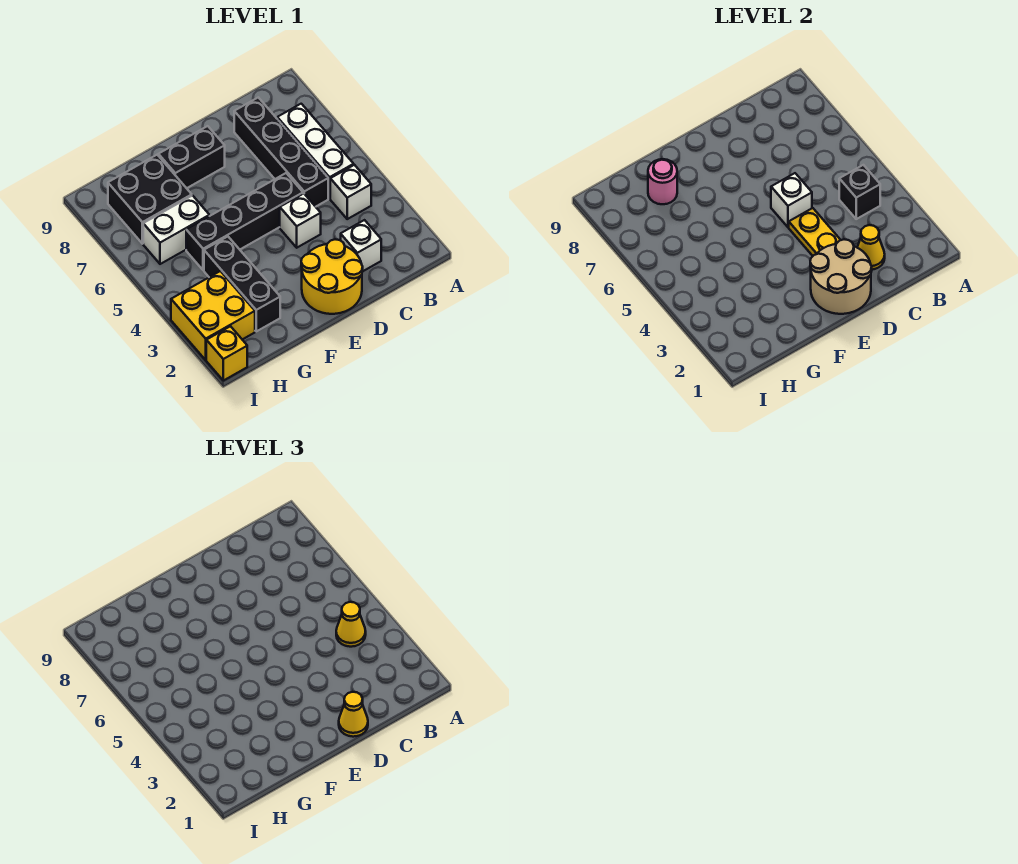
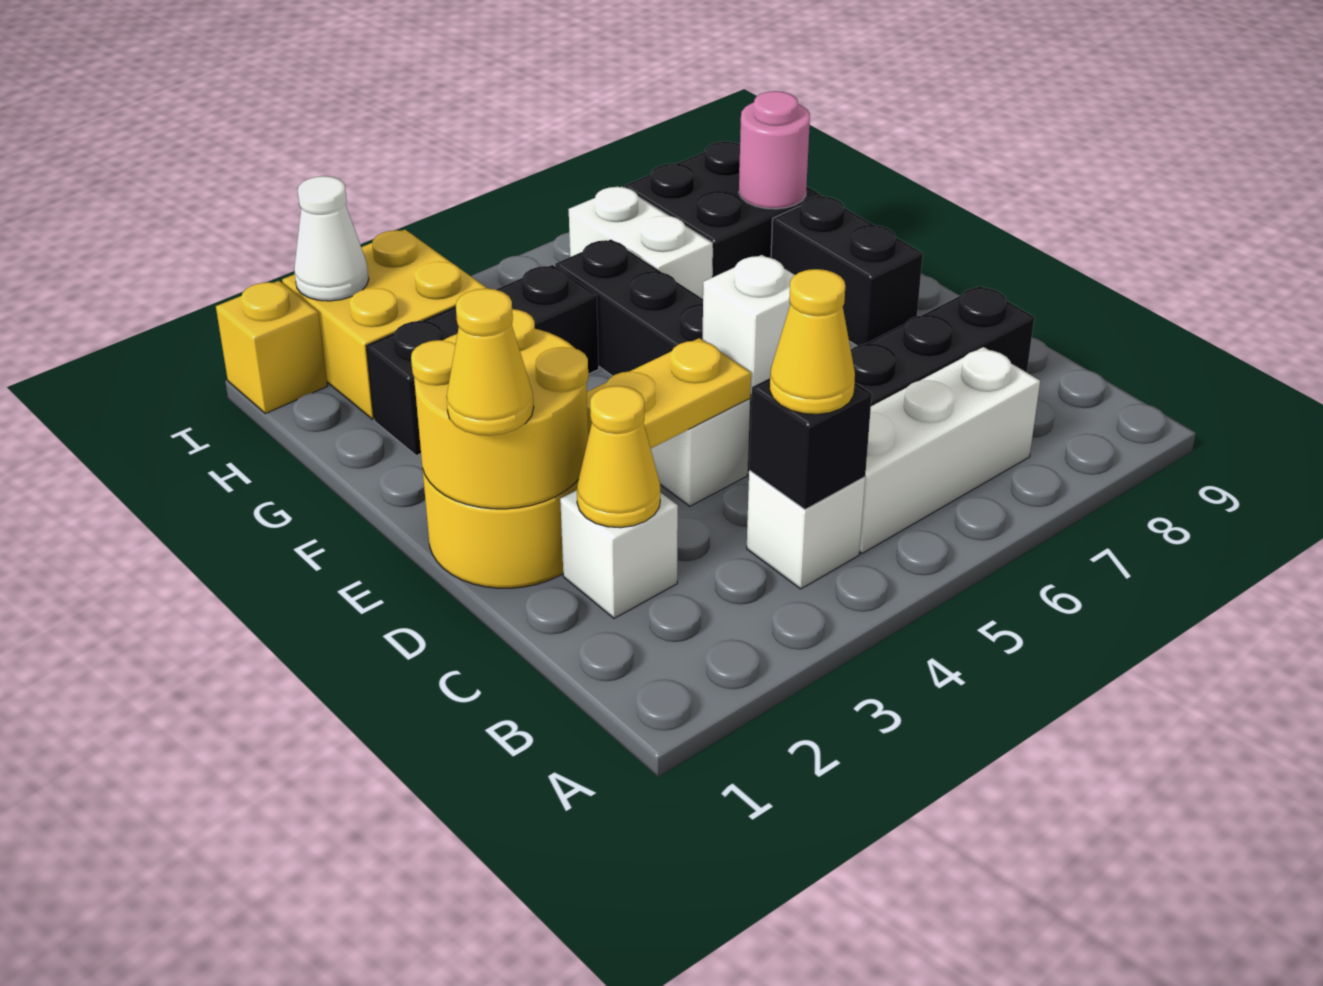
tan 2x2 round brick [810,239,872,314] -> yellow 2x2 round brick [411,309,588,509]
none -> white 1x1 cone [294,176,369,301]

